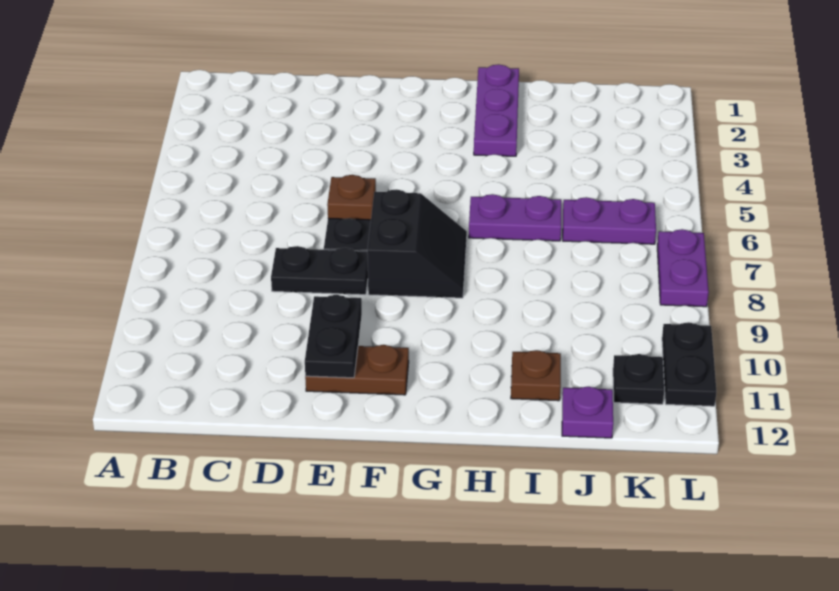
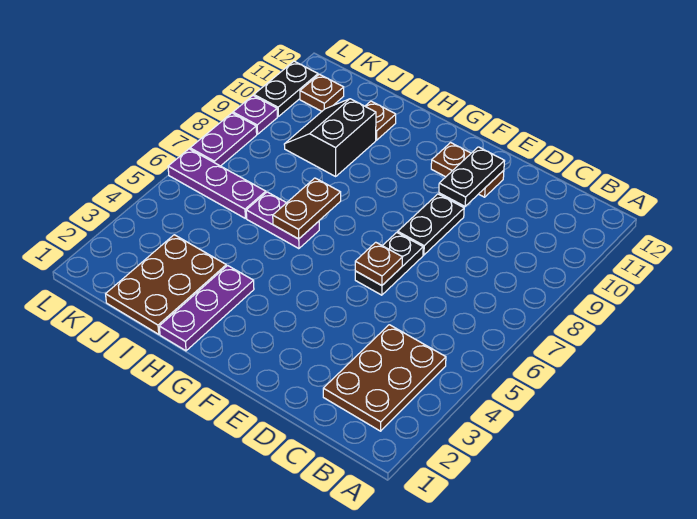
none -> brown 2x3 plate [323,325,446,431]
black 1x2 plate [271,246,368,295] -> black 1x2 plate turned to [398,194,464,255]
black 2x2 slope [367,189,467,298] -> black 2x2 slope moved to [284,99,376,176]
none -> brown 1x2 plate [273,178,341,239]
none -> brown 2x3 plate [106,235,226,334]
purple 1x2 plate [563,197,656,244] -> purple 1x3 plate [168,149,266,218]
purple 1x1 plate [562,387,613,438] -> purple 1x1 plate moved to [233,96,277,134]
black 1x1 plate [613,354,664,404] -> brown 1x1 plate [300,74,344,111]

